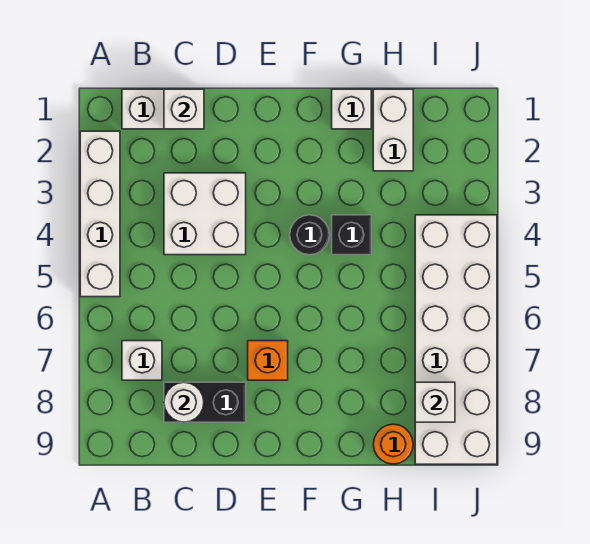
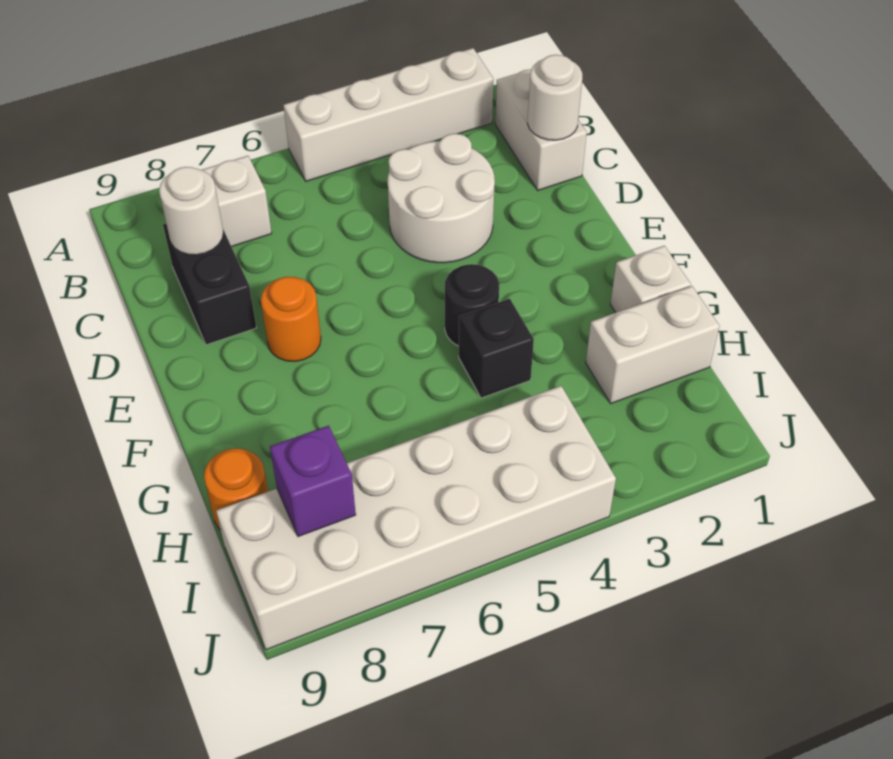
white 1x1 brick [164,89,204,129] -> white 1x1 round brick [528,55,582,140]
white 2x2 brick [164,173,246,255] -> white 2x2 round brick [388,134,495,263]
orange 1x1 brick [248,341,288,380] -> orange 1x1 round brick [261,277,321,361]
white 1x1 brick [415,382,455,422] -> purple 1x1 brick [270,426,356,537]

